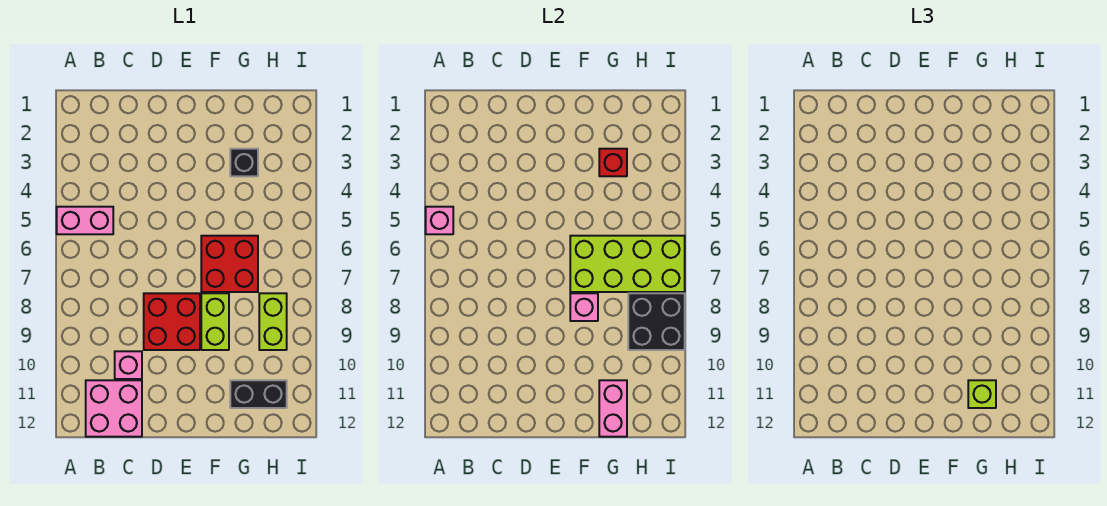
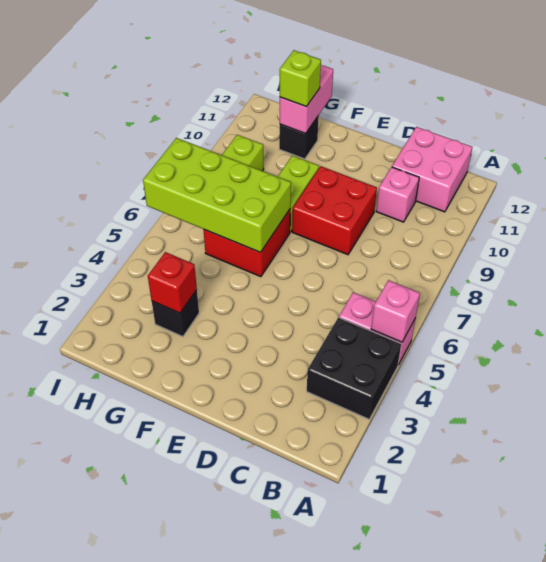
pink 1x1 brick [570,293,598,321] -> none
black 1x2 brick [230,380,287,408] -> black 1x1 brick [279,116,319,159]
black 2x2 brick [628,293,685,350] -> black 2x2 brick moved to [307,317,401,419]

